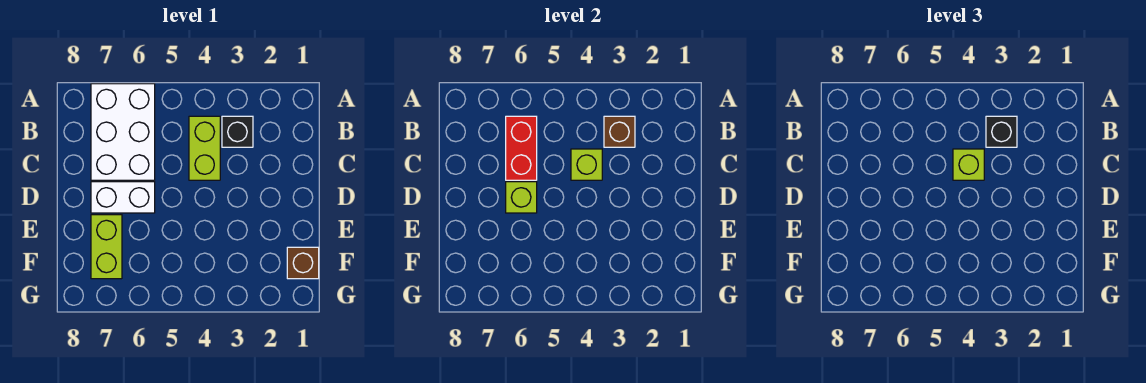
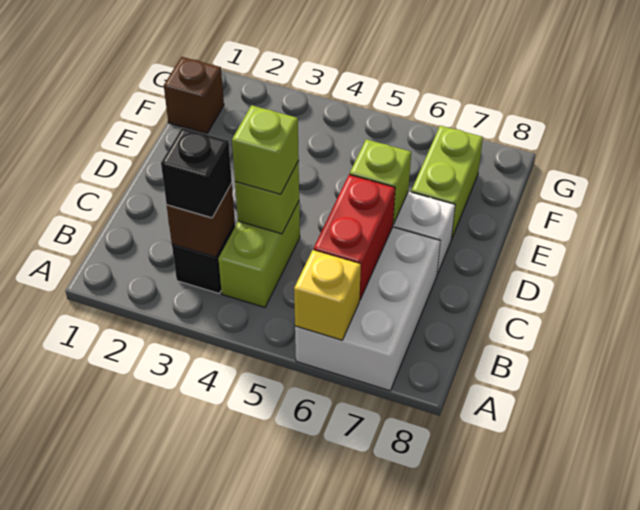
none -> yellow 1x1 brick [294,250,361,340]

